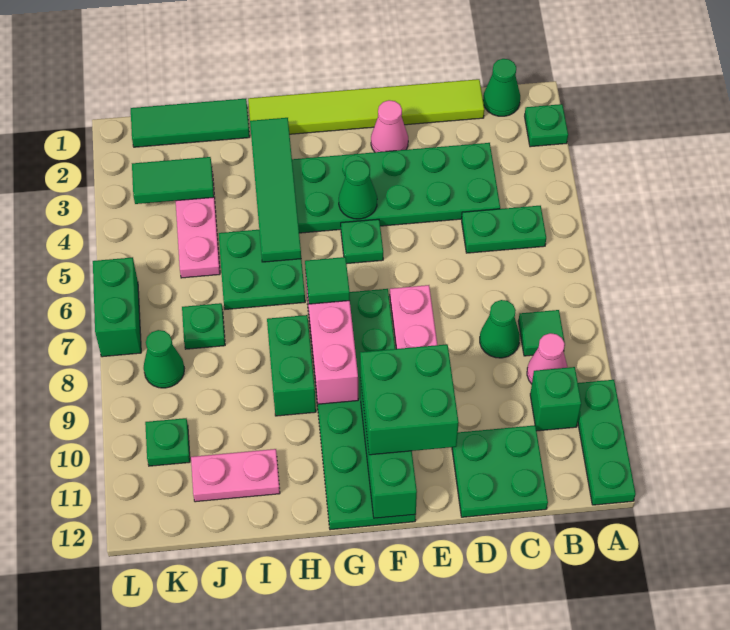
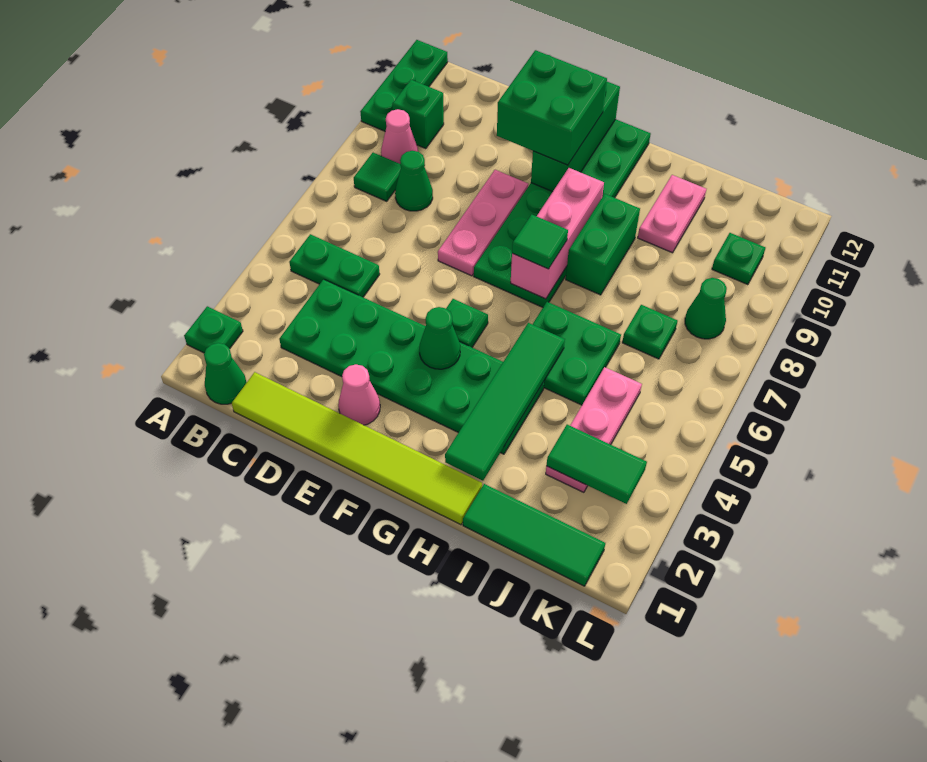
green 2x2 plate [452,425,548,517] -> none
pink 1x2 plate [191,449,280,502] -> pink 1x2 plate turned to [638,175,706,253]
green 1x2 brick [93,257,141,357] -> none

